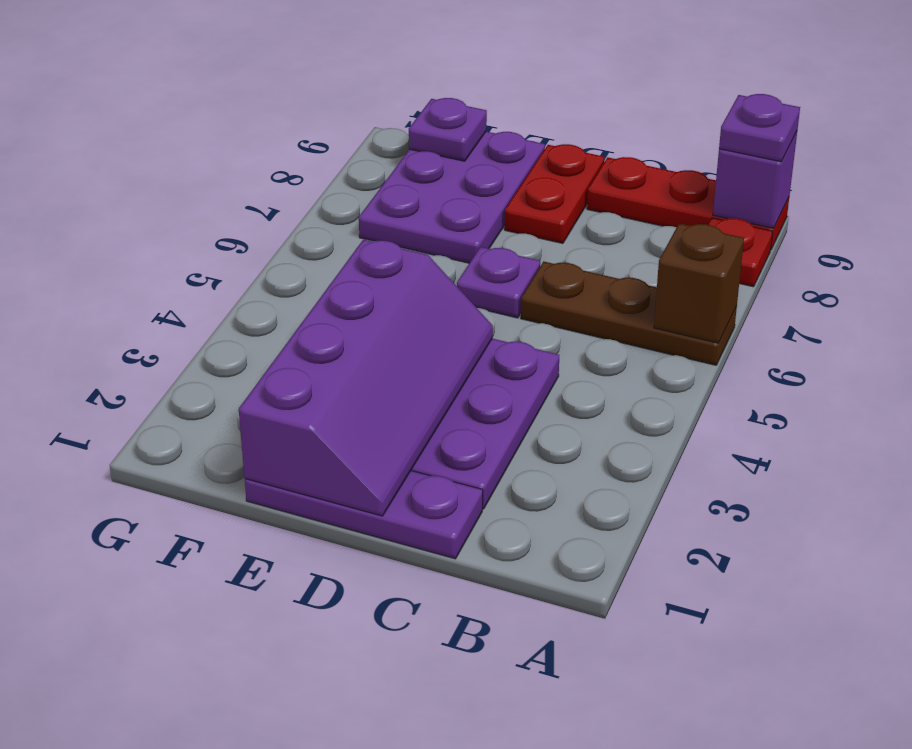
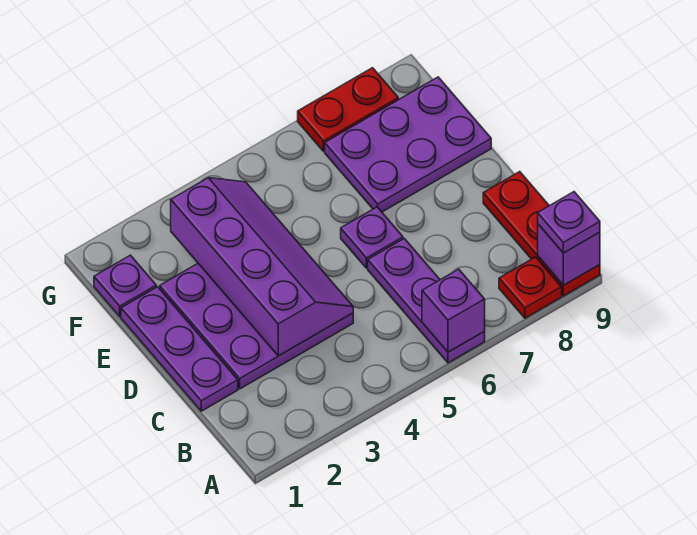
brown 1x3 plate [521,262,737,365] -> purple 1x3 plate [368,238,485,363]
brown 1x1 brick [654,223,744,343] -> purple 1x1 brick [422,269,485,352]
purple 2x4 slope [239,240,493,516] -> purple 2x4 slope turned to [171,178,353,356]
red 1x2 plate [505,144,604,243] -> red 1x2 plate moved to [298,68,398,151]
purple 1x1 plate [409,98,487,161] -> purple 1x1 plate moved to [94,255,156,316]

